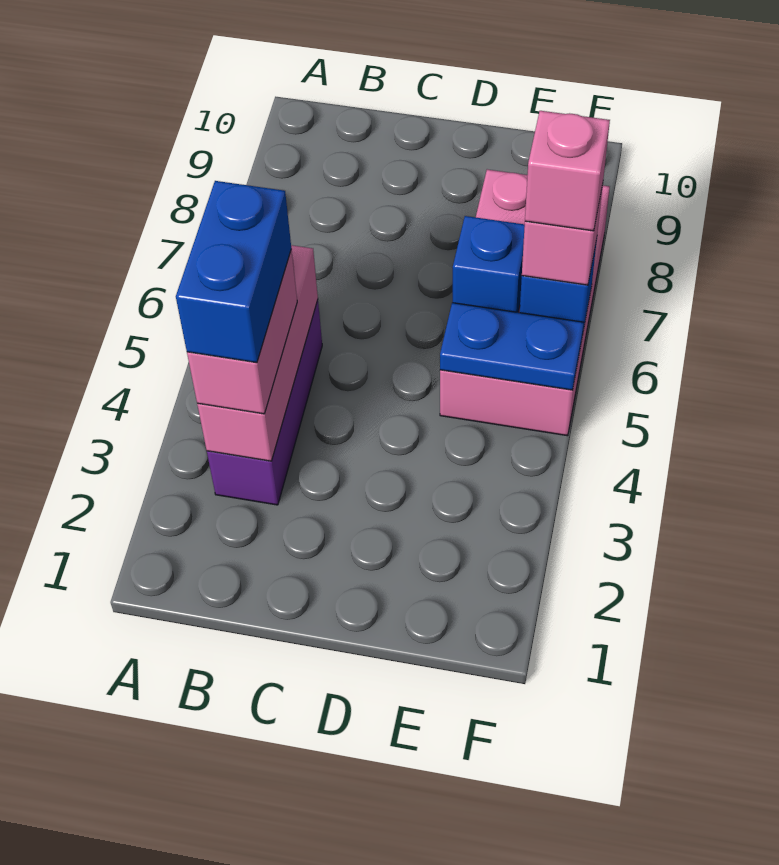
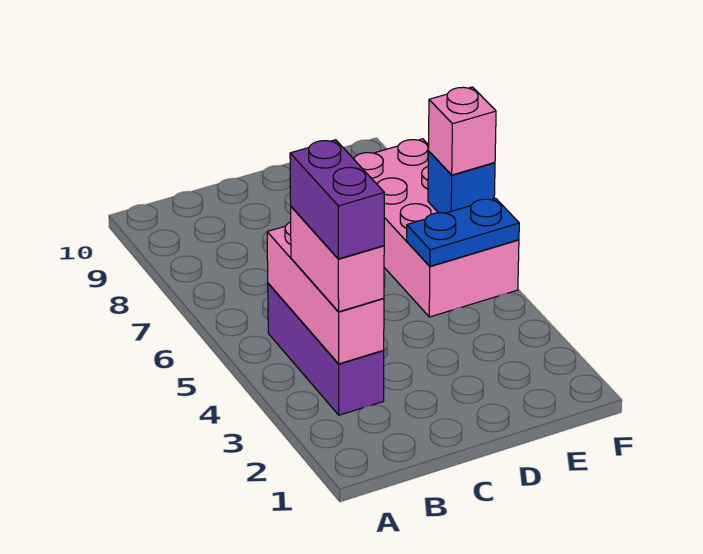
blue 1x2 brick [176,181,291,363] -> purple 1x2 brick [290,140,384,259]
blue 1x1 brick [453,216,525,312] -> none
pink 1x1 brick [525,111,610,231] -> none

